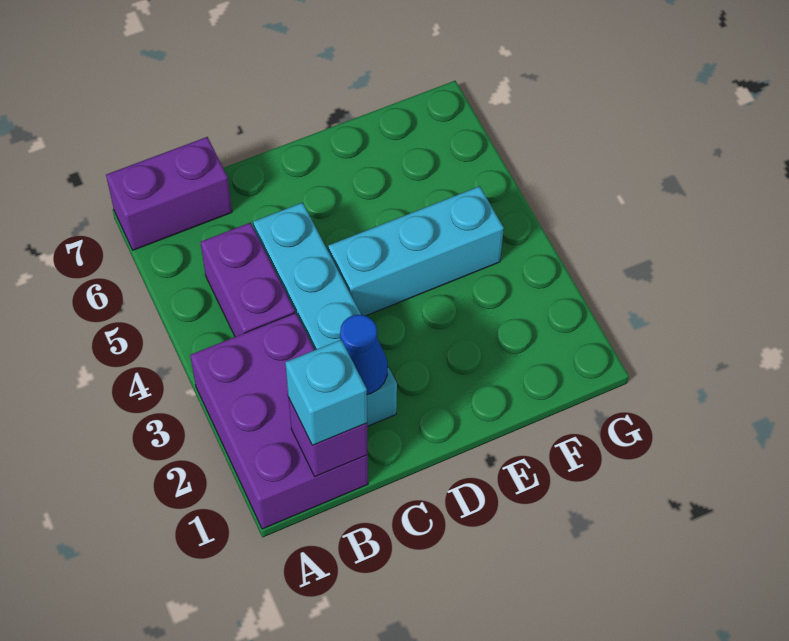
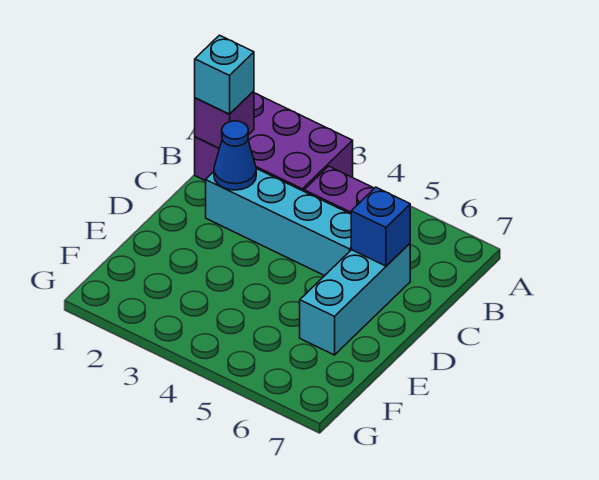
purple 1x2 brick [106,137,232,250] -> none
none -> blue 1x1 brick [351,187,410,266]
cyan 1x3 brick [328,186,504,316] -> cyan 1x3 brick moved to [300,244,410,355]

